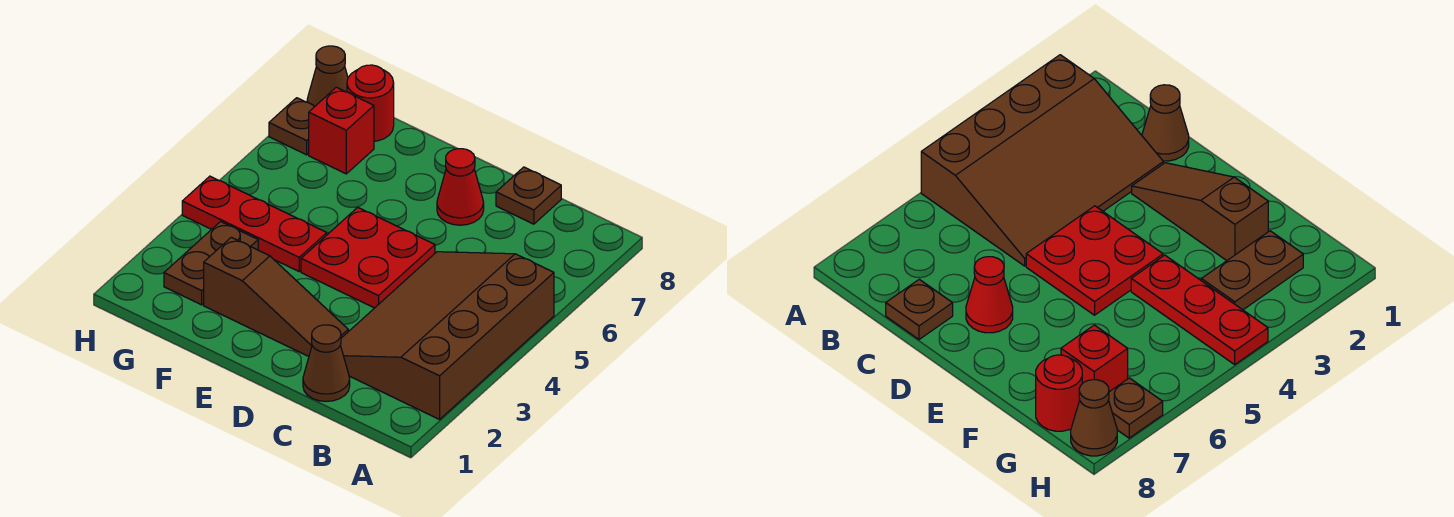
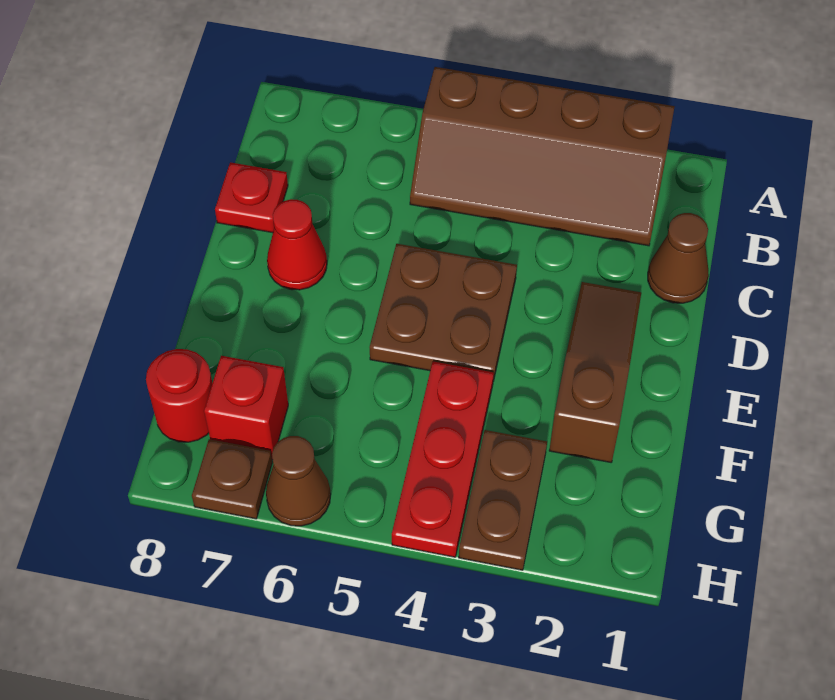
brown 3x4 slope [340,252,554,419] -> brown 2x4 slope [410,67,675,246]
brown 1x1 plate [496,167,561,224] -> red 1x1 plate [215,162,288,233]
red 2x2 plate [301,207,435,308] -> brown 2x2 plate [370,244,517,381]
brown 1x2 plate [164,222,258,305] -> brown 1x2 plate turned to [459,430,547,570]
brown 1x1 cone [307,46,348,106] -> brown 1x1 cone moved to [266,436,331,526]

